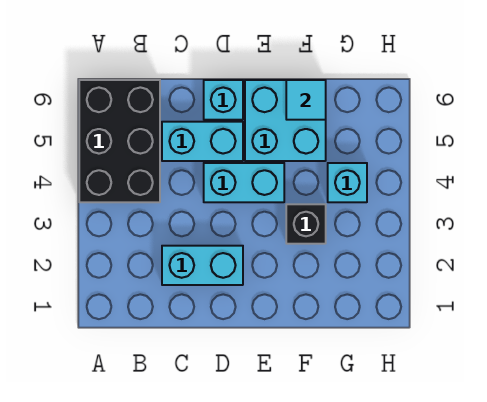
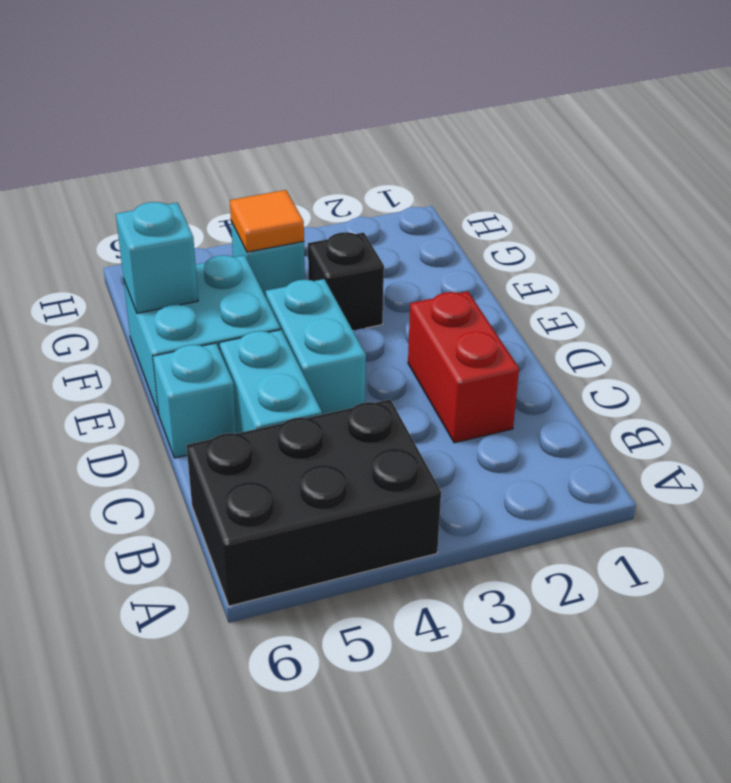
cyan 1x2 brick [162,246,243,285] -> red 1x2 brick [408,291,519,443]
cyan 1x1 tile [286,80,326,120] -> cyan 1x1 brick [116,202,198,313]
none -> orange 1x1 tile [230,190,304,252]

